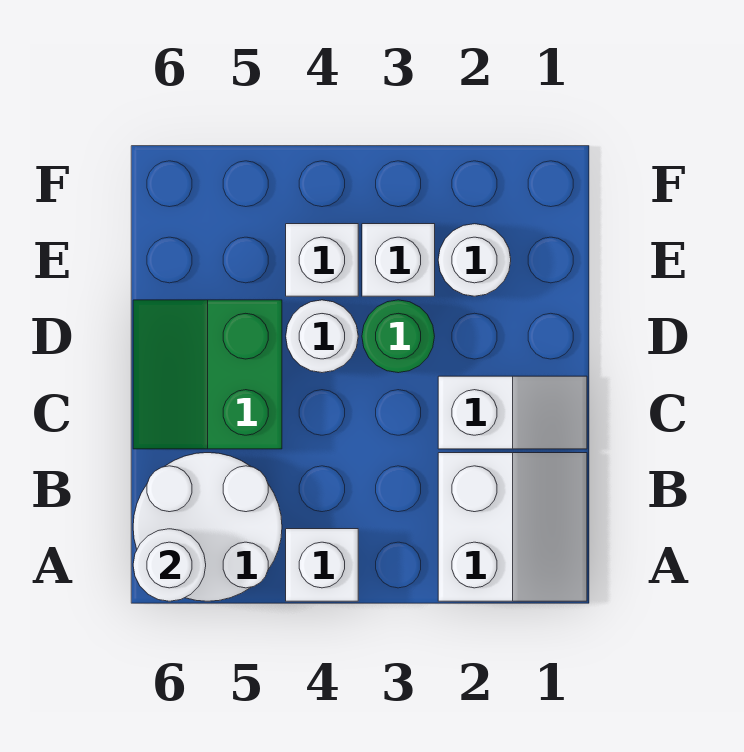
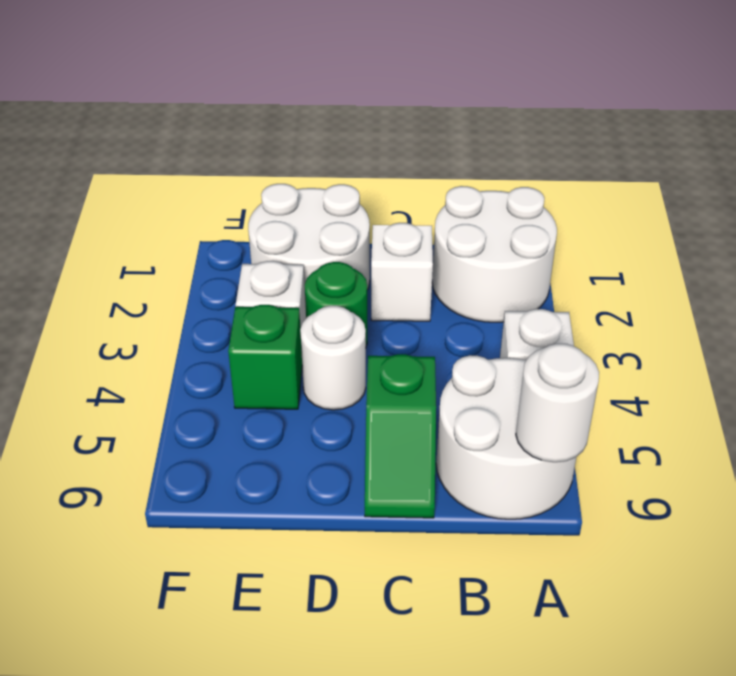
white 2x2 slope [438,453,587,601] -> white 2x2 round brick [432,186,557,322]
green 2x2 slope [133,300,282,449] -> green 1x2 slope [365,354,436,518]
white 1x1 round brick [438,224,511,296] -> white 2x2 round brick [248,184,370,307]
white 1x1 brick [286,224,358,296] -> green 1x1 brick [228,305,302,409]

